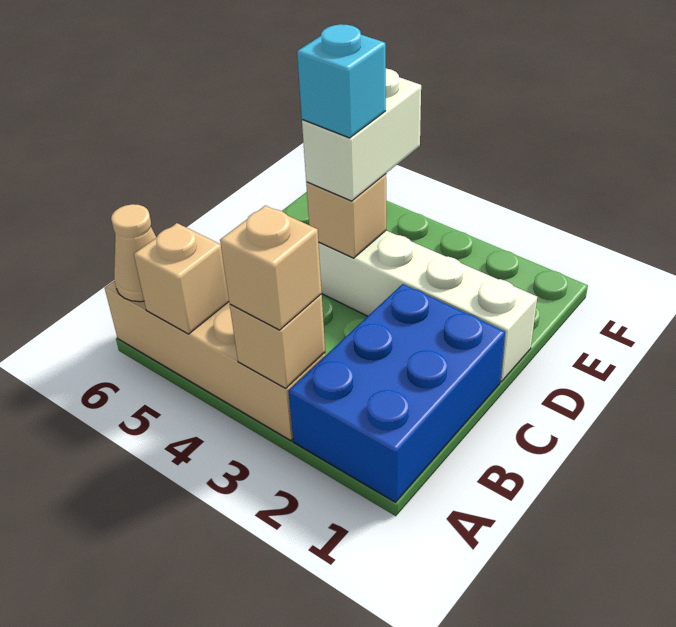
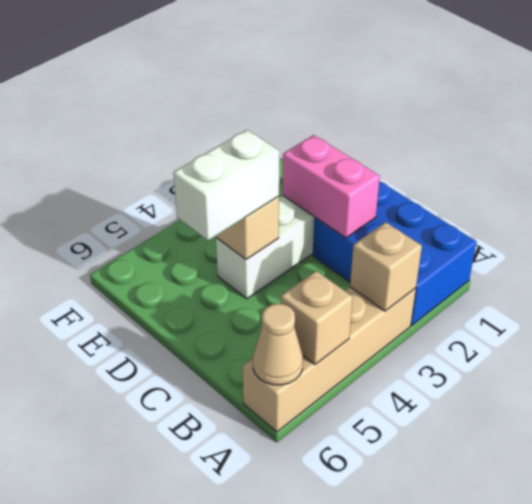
tan 1x1 brick [220,205,322,330] -> none
none -> pink 1x2 brick [282,135,380,238]
white 1x2 brick [302,69,421,201] -> white 1x2 brick turned to [173,130,280,241]
cyan 1x1 brick [297,24,386,138] -> none

